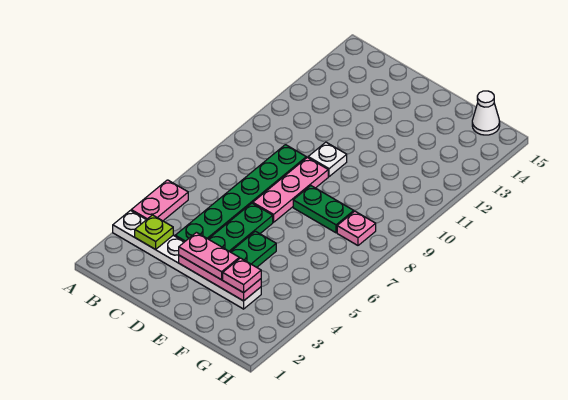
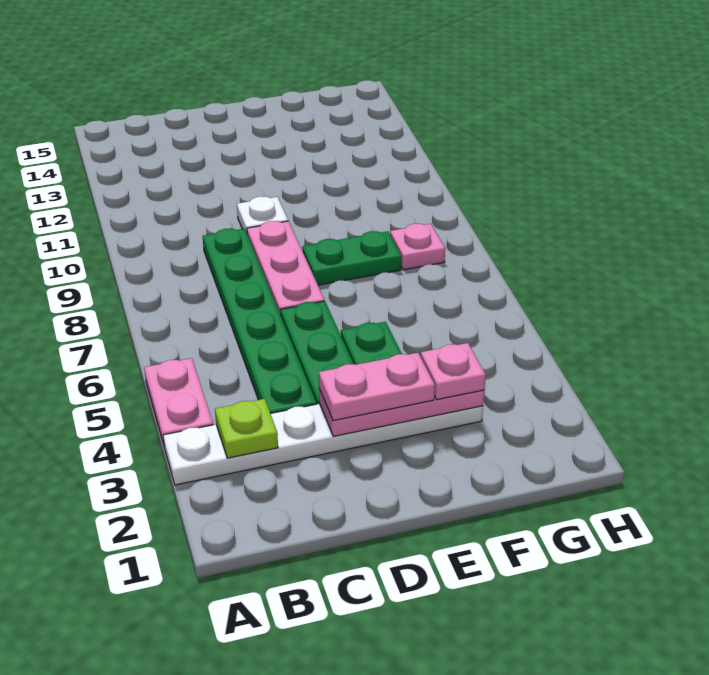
white 1x1 cone [472,91,500,135] -> none

